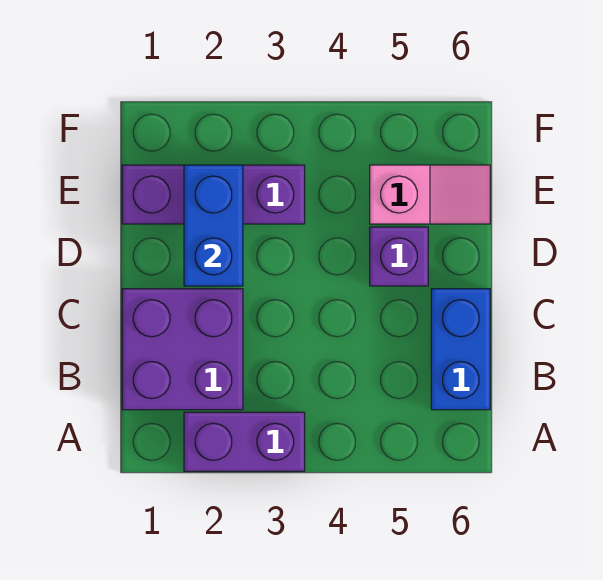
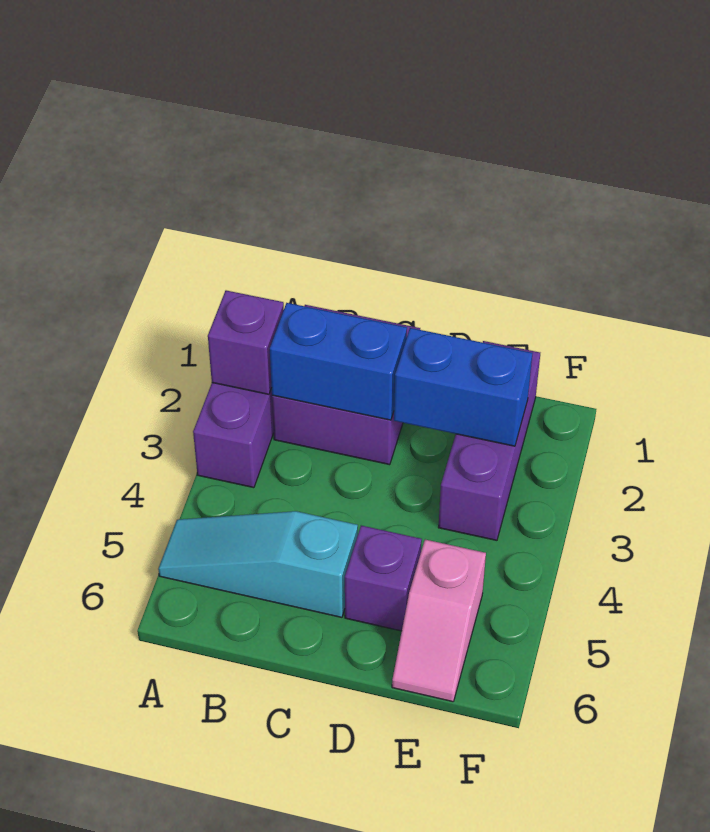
none -> purple 1x1 brick [208,290,284,394]
none -> cyan 1x3 slope [158,511,358,617]
blue 1x2 brick [431,289,490,410] -> blue 1x2 brick moved to [270,303,407,420]

